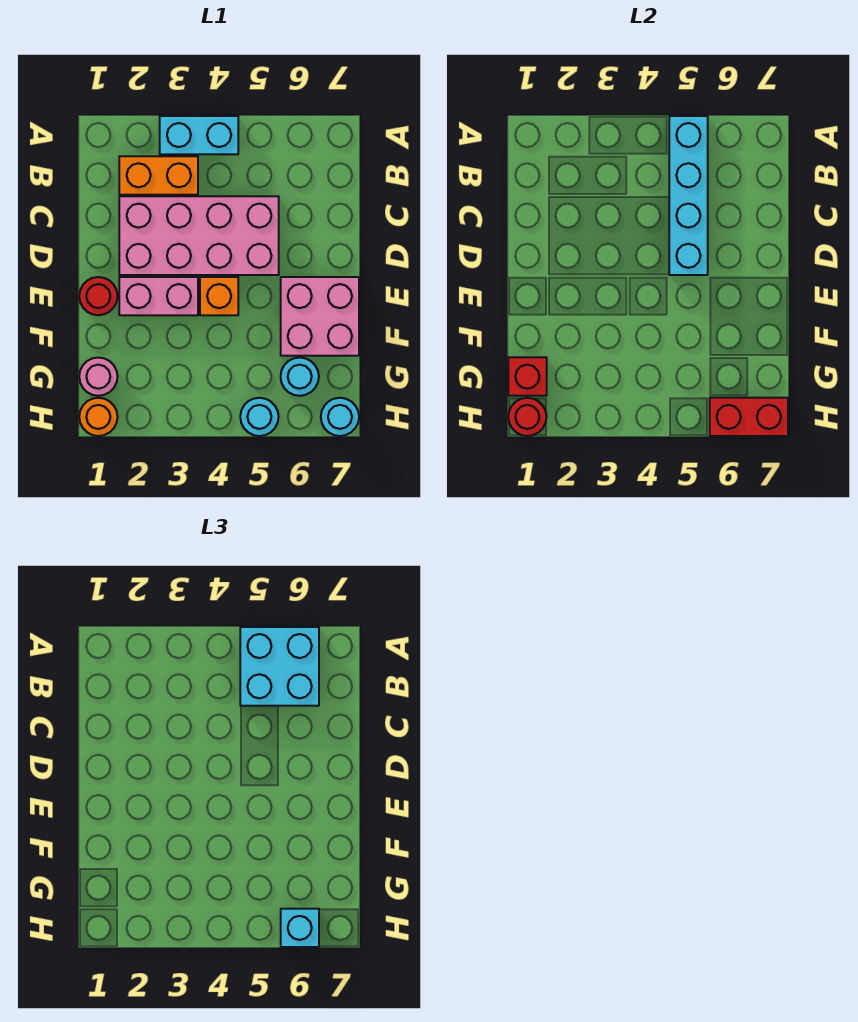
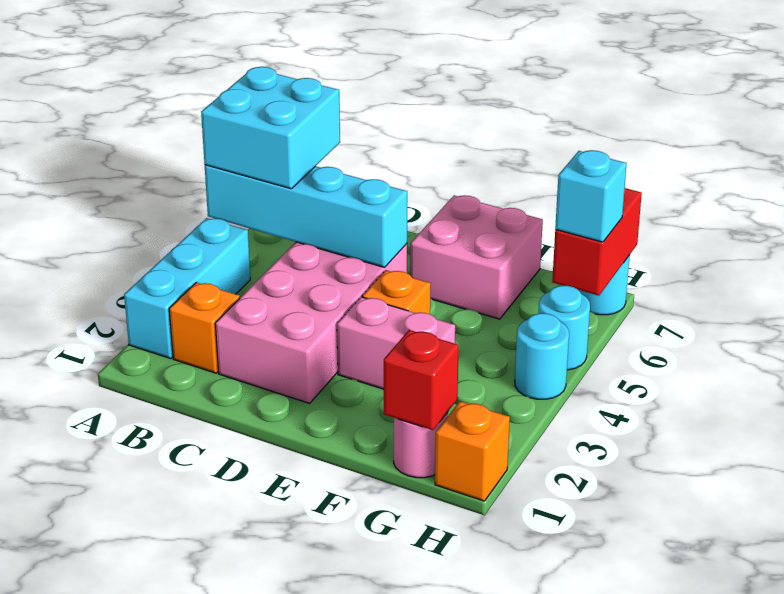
cyan 1x2 brick [160,116,238,154] -> cyan 1x3 brick [124,218,250,359]
orange 1x2 brick [119,156,198,195] -> orange 1x1 brick [169,282,240,373]
red 1x1 round brick [79,277,117,315] -> none
pink 1x2 brick [119,277,198,315] -> pink 1x2 brick turned to [337,297,455,389]
cyan 1x1 round brick [281,358,319,396] -> cyan 1x1 round brick moved to [515,313,569,399]
orange 1x1 round brick [79,398,117,436] -> orange 1x1 brick [435,401,510,501]
red 1x1 round brick [508,398,546,436] -> none

